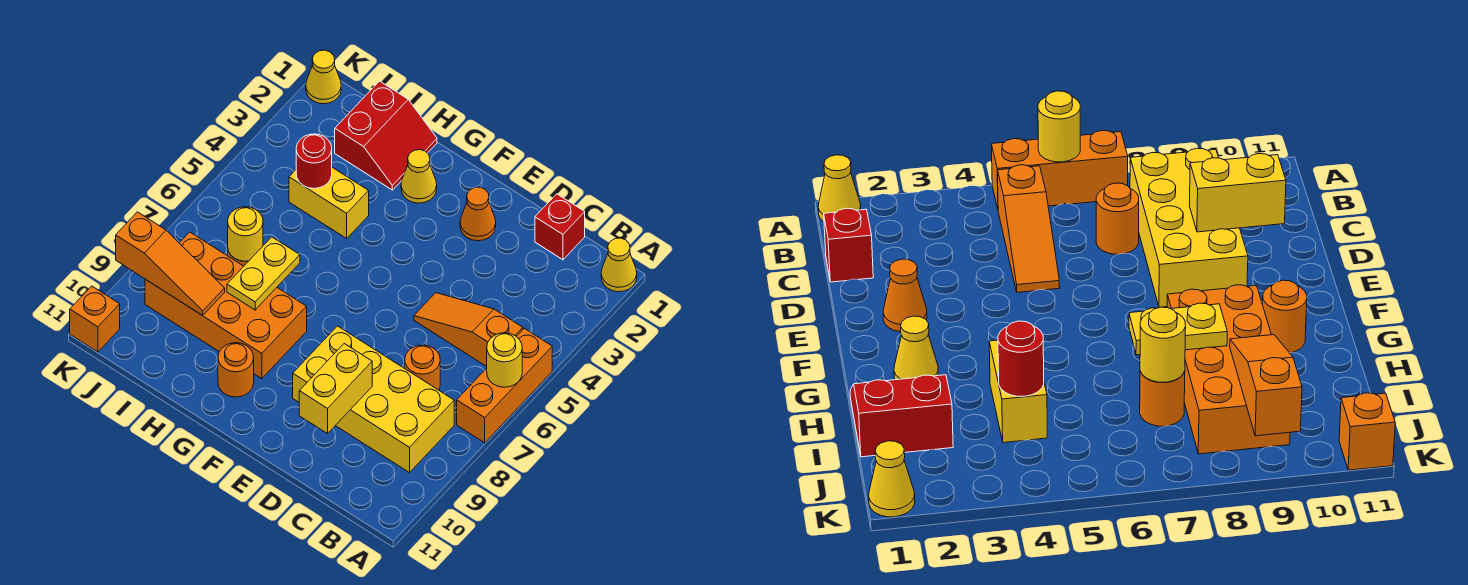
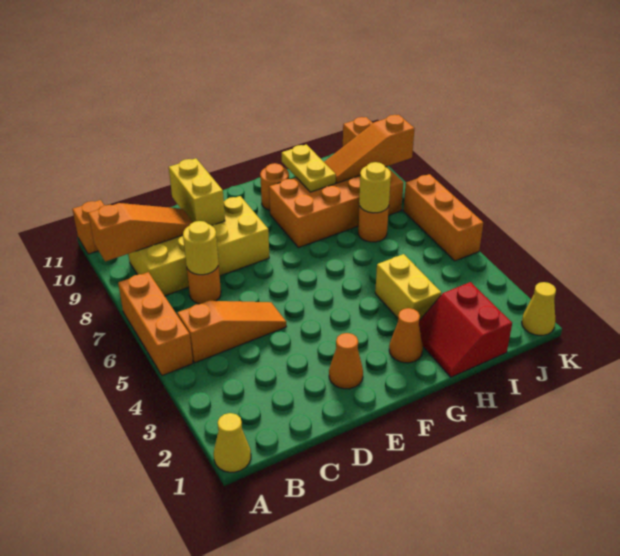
yellow 1x1 round brick [487,333,522,387] -> yellow 1x1 round brick moved to [183,221,218,275]
none -> orange 1x3 slope [88,203,193,261]
none -> orange 1x1 brick [73,200,104,254]
red 1x1 brick [535,194,585,260] -> none
yellow 1x1 cone [401,150,437,203] -> orange 1x1 cone [389,308,423,363]
yellow 1x2 brick [289,167,369,238] -> yellow 1x2 brick turned to [375,254,441,319]
yellow 1x2 plate [227,237,300,310] -> yellow 1x2 plate moved to [282,145,336,192]
red 1x1 round brick [296,134,332,189] -> none
none -> orange 1x3 brick [403,174,483,261]

